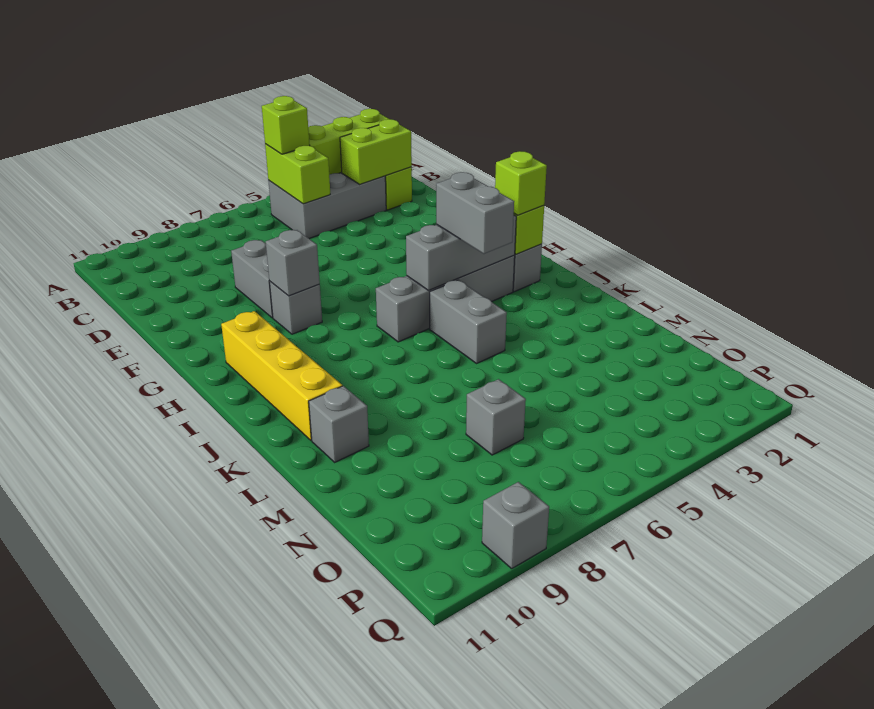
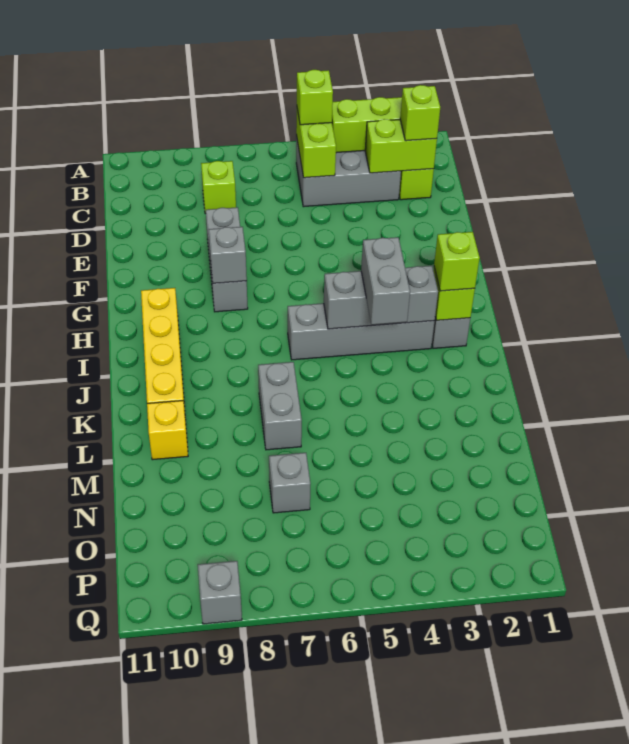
none -> lime 1x1 brick [400,85,440,141]
none -> lime 1x1 brick [201,161,236,214]
grey 1x2 brick [430,280,507,363] -> grey 1x2 brick moved to [258,362,302,450]
grey 1x1 brick [309,386,369,462] -> yellow 1x1 brick [147,400,188,460]

